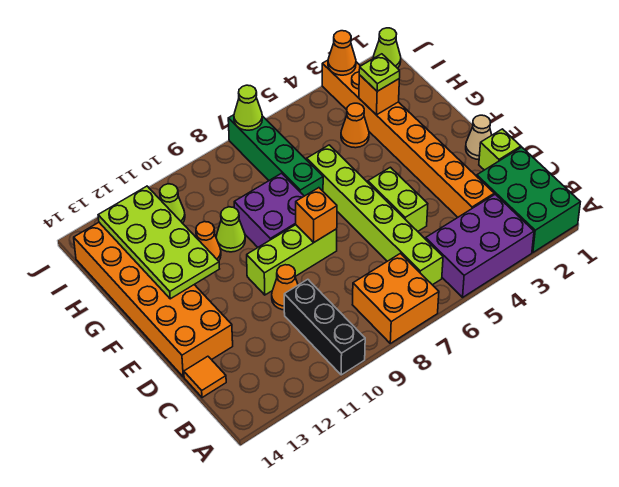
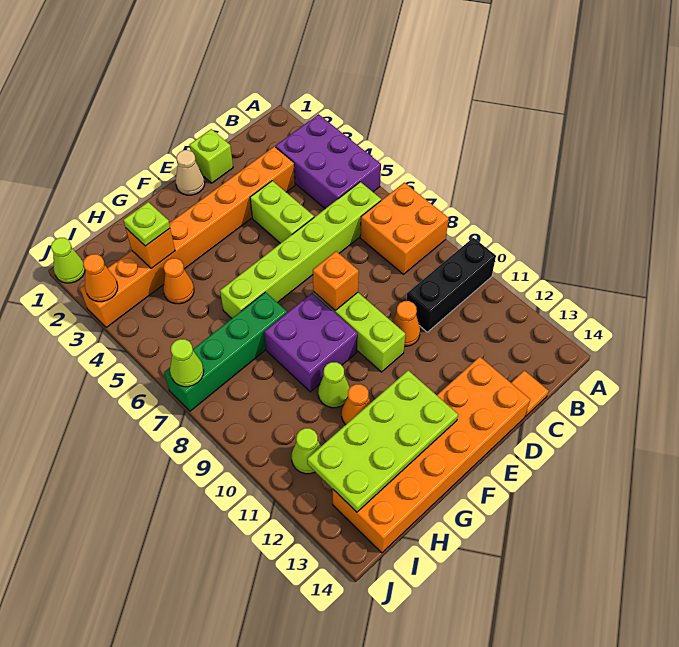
green 2x3 brick [477,147,580,252] -> none
lime 1x2 brick [368,167,428,231] -> lime 1x2 brick turned to [250,181,314,243]

